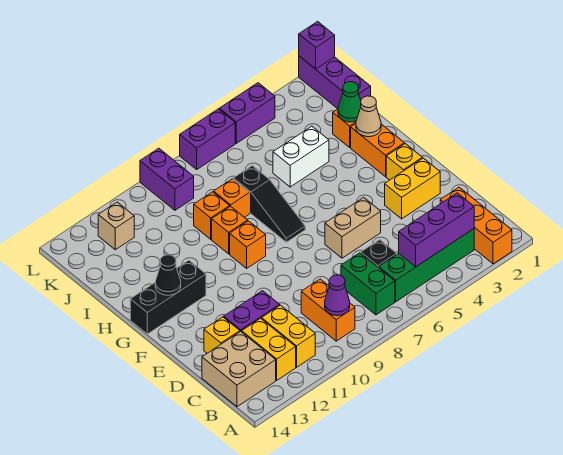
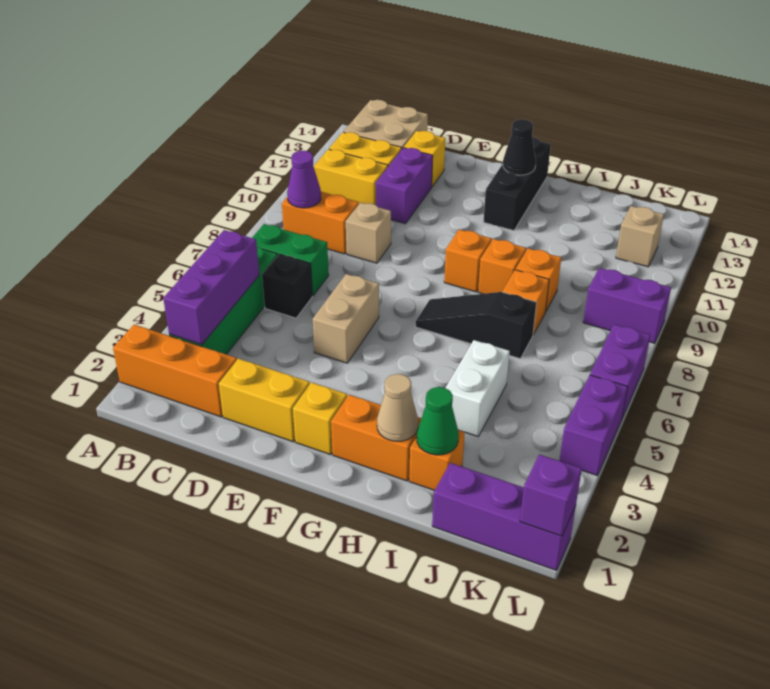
none -> tan 1x1 brick [346,203,391,263]
yellow 1x2 brick [385,158,440,219] -> yellow 1x2 brick turned to [219,358,310,442]

